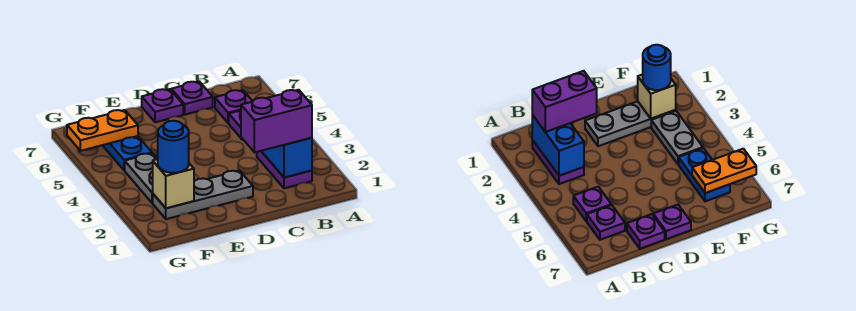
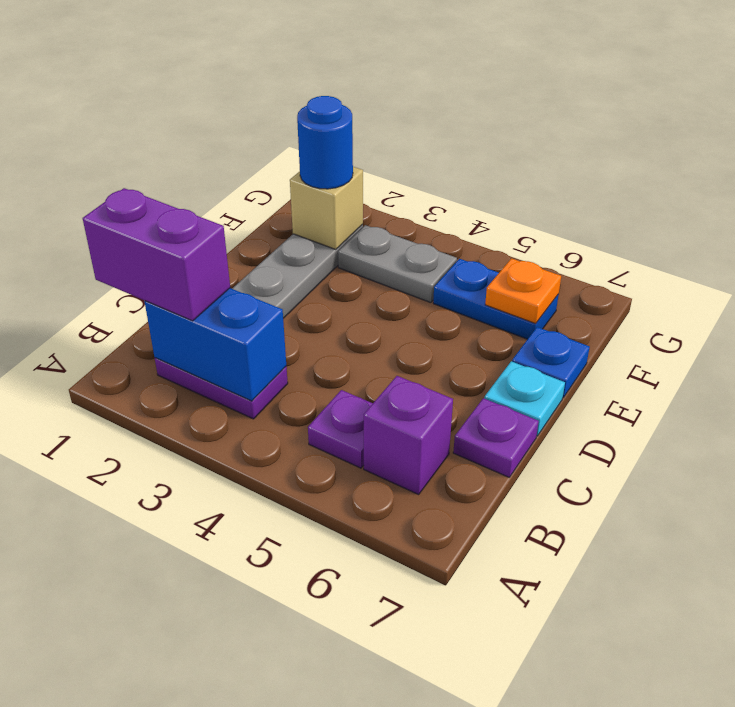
purple 1x2 brick [241,90,312,152] -> purple 1x2 brick turned to [83,188,230,321]
purple 1x1 plate [215,90,253,123] -> purple 1x1 brick [364,376,453,495]
purple 1x1 plate [142,89,183,122] -> cyan 1x1 plate [484,361,565,436]
none -> blue 1x1 plate [512,327,590,398]
orange 1x2 plate [67,110,138,151] -> orange 1x1 plate [485,259,561,324]

